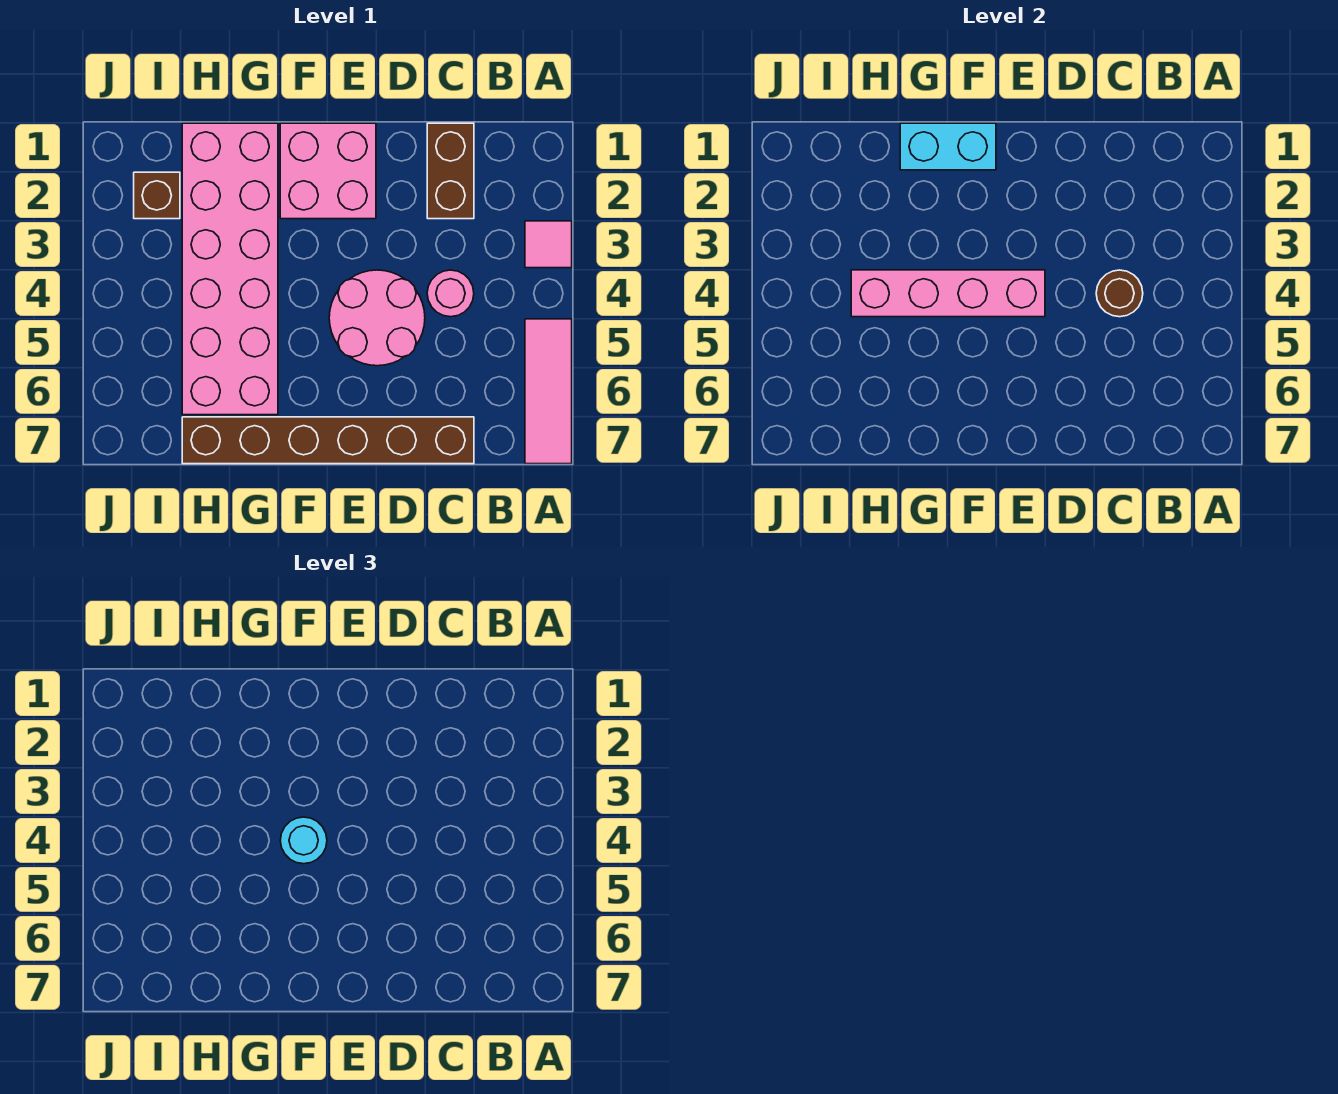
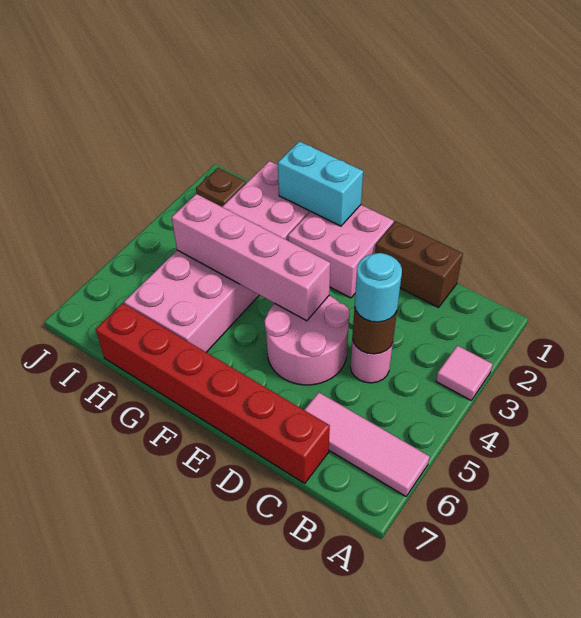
pink 1x3 tile [525,319,572,464] -> pink 1x3 tile turned to [305,392,430,496]
brown 1x2 brick [427,123,474,219] -> brown 1x2 brick turned to [375,221,463,307]
brown 1x6 brick [182,417,474,464] -> red 1x6 brick [96,303,330,483]
cyan 1x1 round brick [280,817,327,864] -> cyan 1x1 round brick moved to [355,253,402,322]

